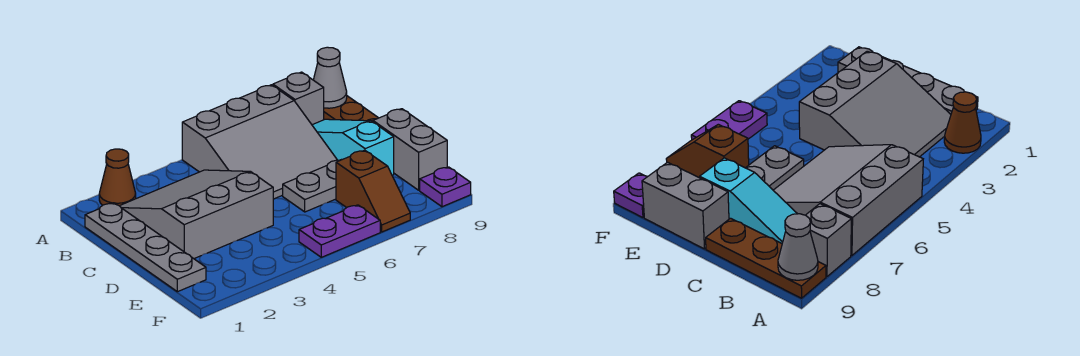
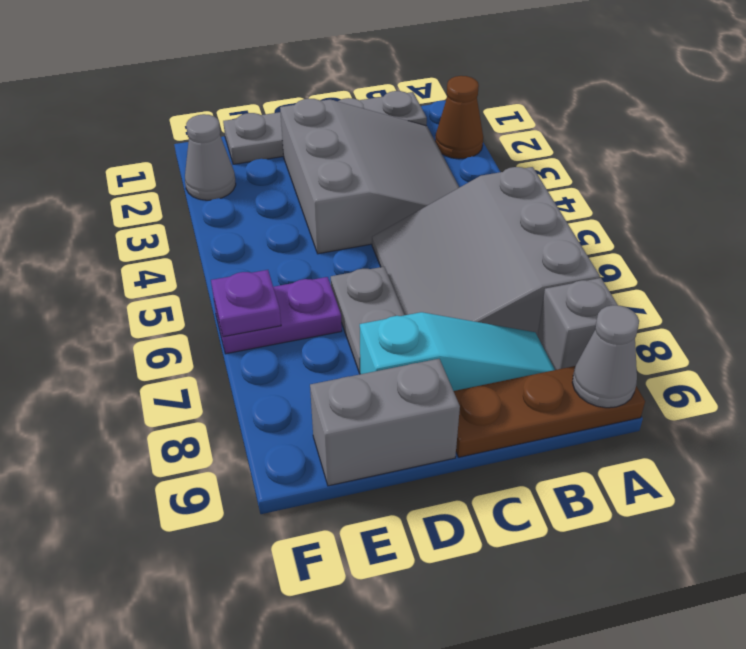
brown 1x2 slope [336,150,410,232] -> none
none -> grey 1x1 cone [185,114,236,200]
purple 1x2 plate [299,205,380,257] -> purple 1x2 plate turned to [214,277,342,354]
purple 1x1 plate [420,167,471,207] -> purple 1x1 plate moved to [211,270,281,337]

